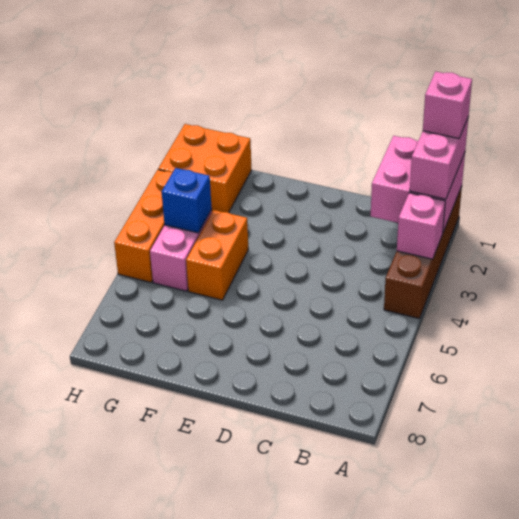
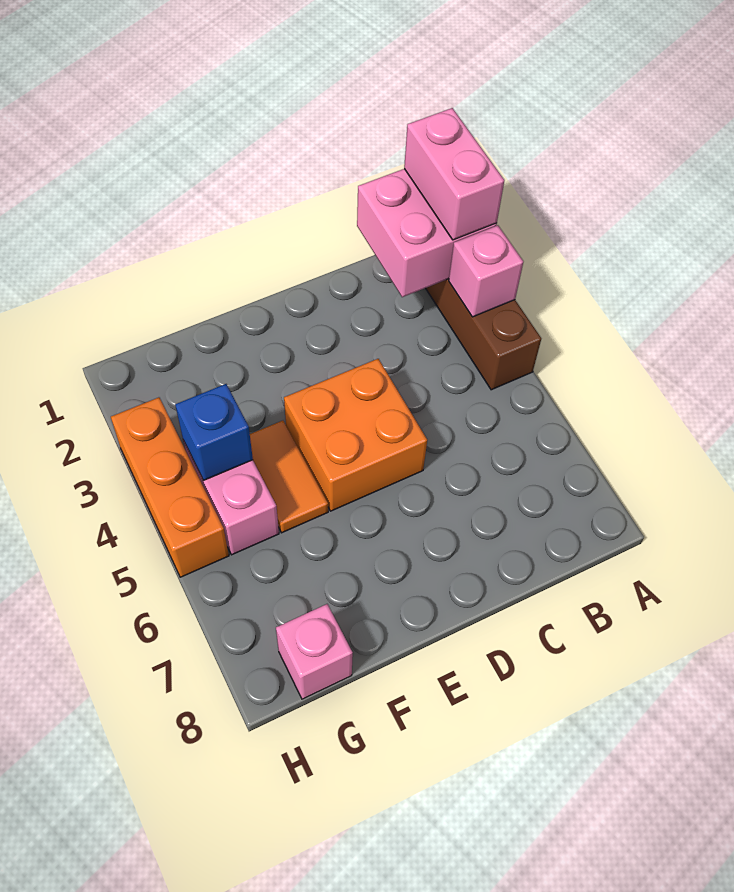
pink 1x1 brick [423,72,472,138] -> pink 1x1 brick moved to [276,604,353,699]
orange 1x2 brick [186,210,248,300] -> orange 1x2 tile [250,421,328,533]
orange 2x2 brick [158,124,251,213] -> orange 2x2 brick moved to [284,359,427,511]

